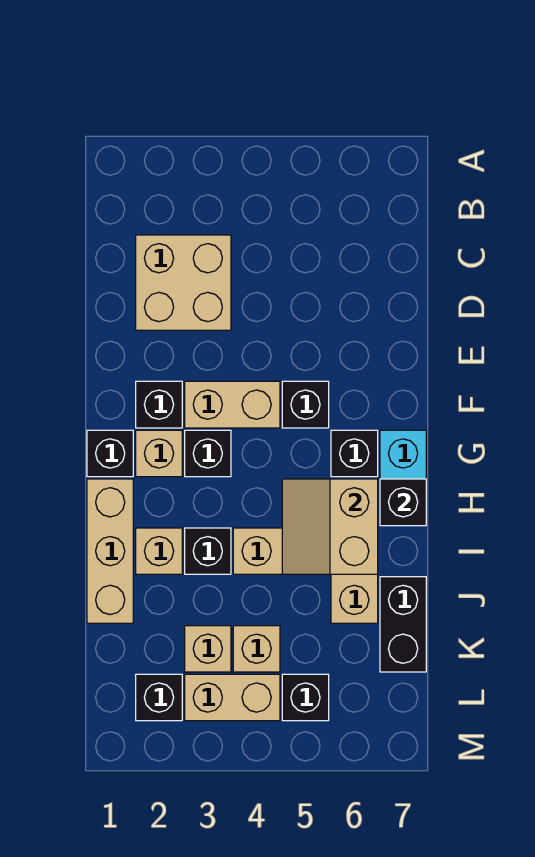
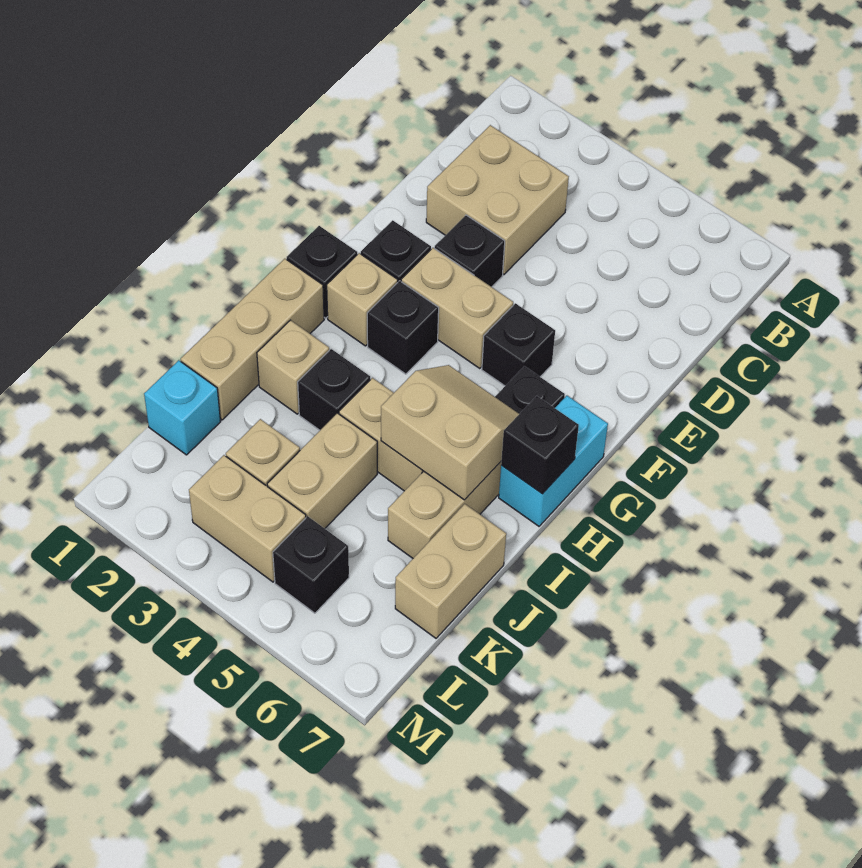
tan 2x2 slope [282,479,378,574] -> tan 2x2 slope turned to [381,365,519,500]
black 1x2 brick [380,577,426,672] -> tan 1x2 brick [395,504,506,638]
none -> cyan 1x1 brick [144,360,221,455]
tan 1x1 brick [233,626,280,672] -> tan 1x2 brick [267,413,377,528]
black 1x1 brick [136,674,182,721] -> black 1x1 brick moved to [435,215,505,287]

